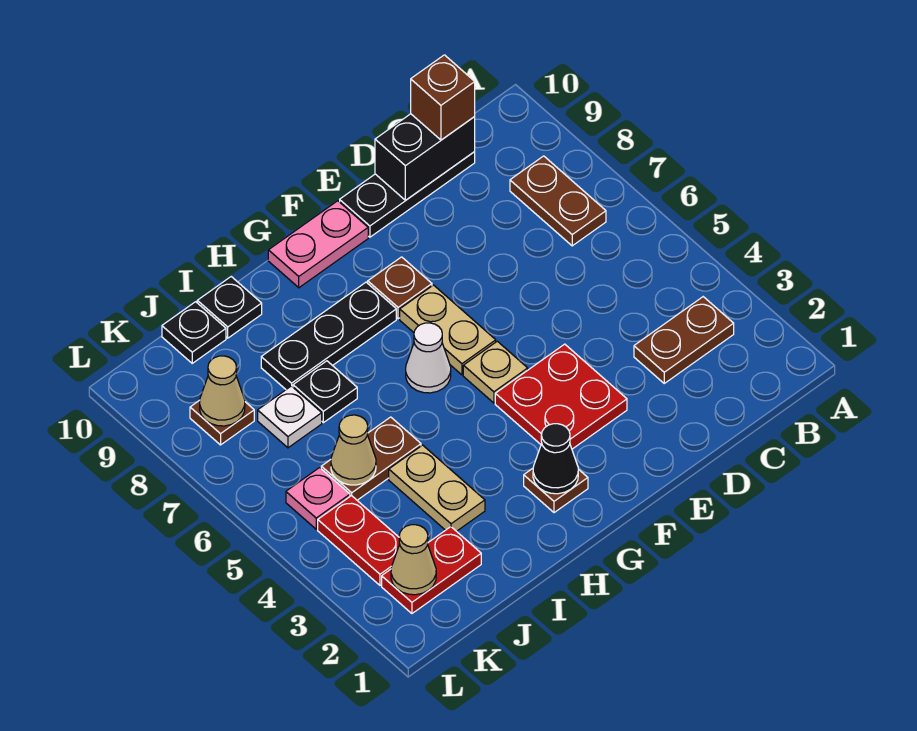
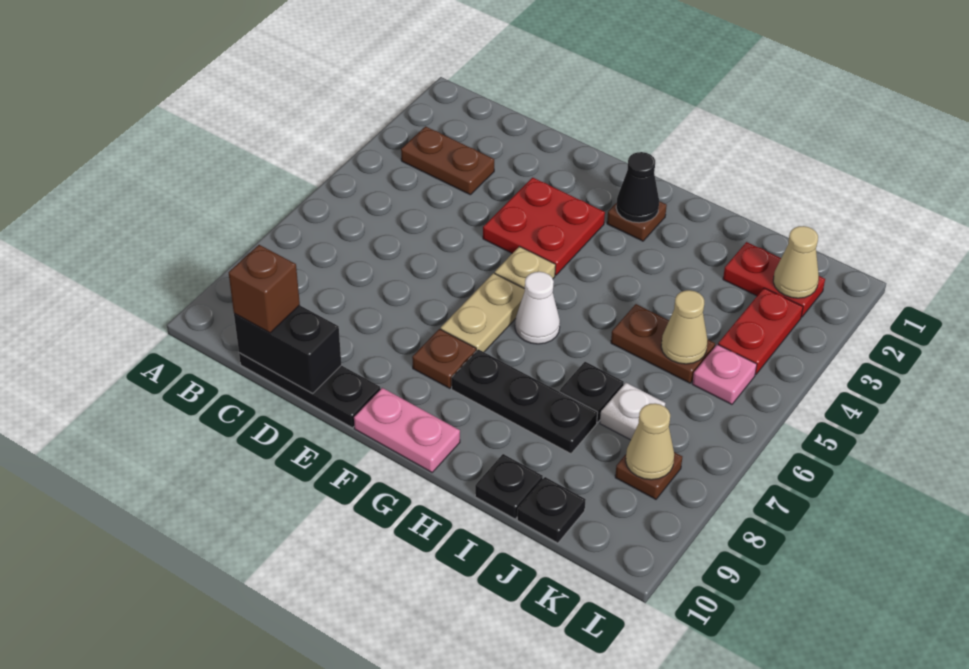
brown 1x2 plate [510,156,606,246] -> none
tan 1x2 plate [389,445,485,531] -> none

